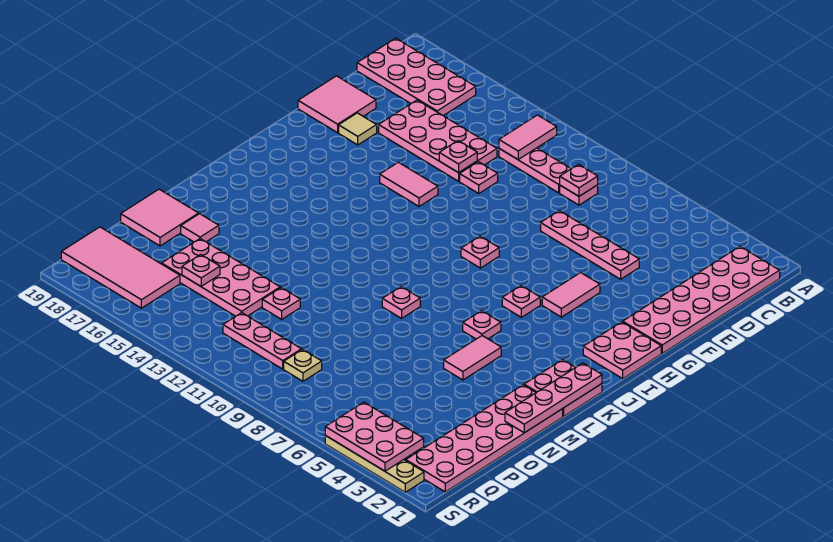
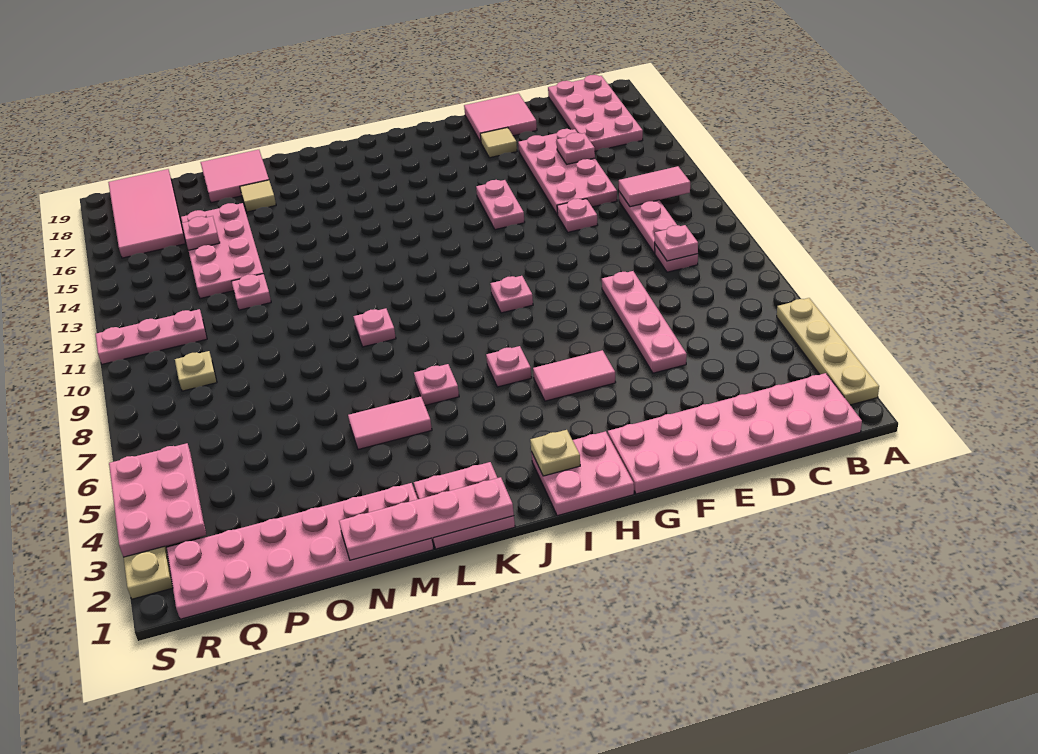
none -> tan 1x4 plate [777,298,879,405]
pink 1x1 plate [439,141,477,173] -> pink 1x1 plate moved to [557,133,595,164]
pink 1x2 tile [380,162,438,206] -> pink 1x2 plate [476,180,525,230]
none -> tan 1x1 plate [530,430,580,476]
pink 1x1 tile [181,214,219,242] -> tan 1x1 tile [240,180,276,212]
pink 1x3 plate [223,313,302,369] -> pink 1x3 plate turned to [95,309,207,364]

